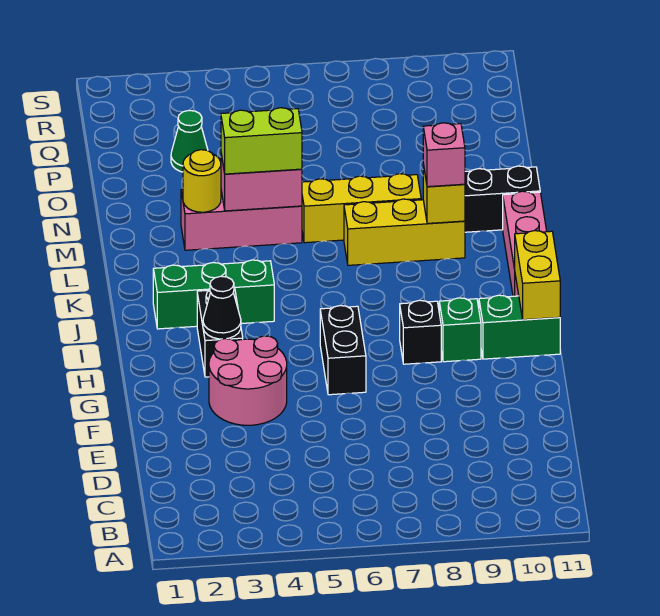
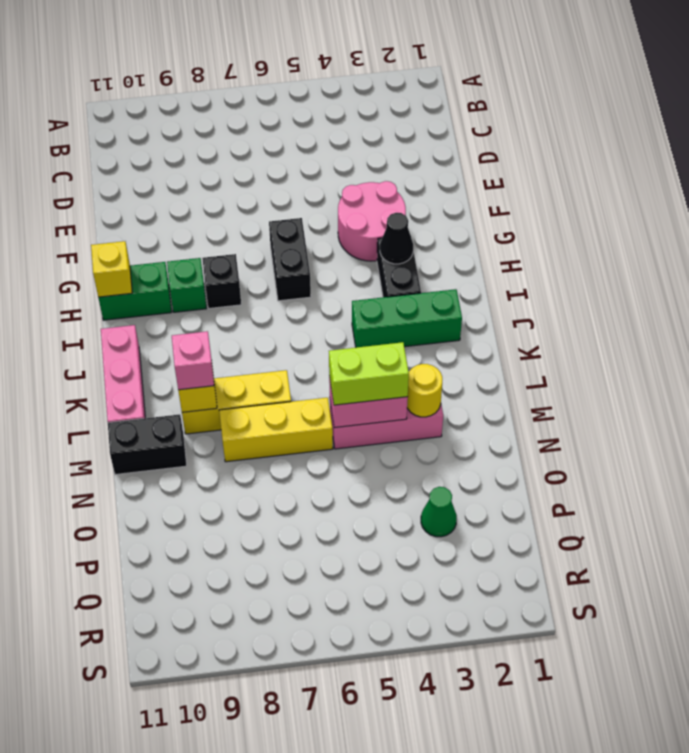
yellow 1x2 brick [515,231,560,320] -> yellow 1x1 brick [91,241,132,297]

